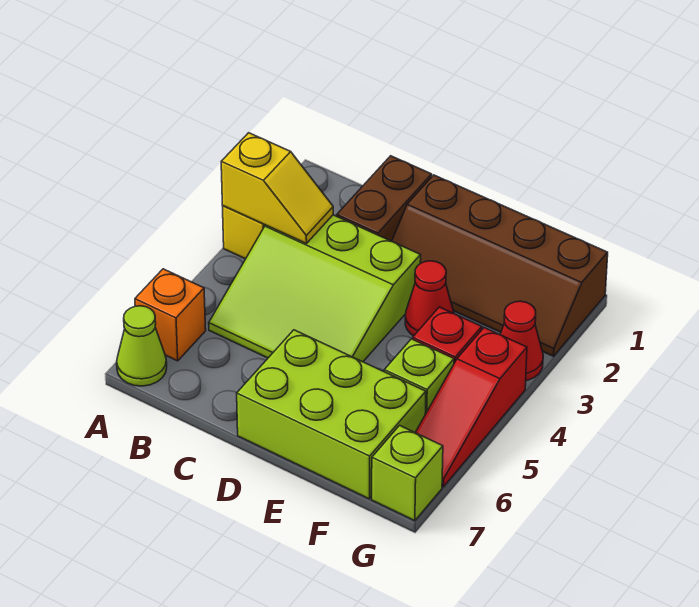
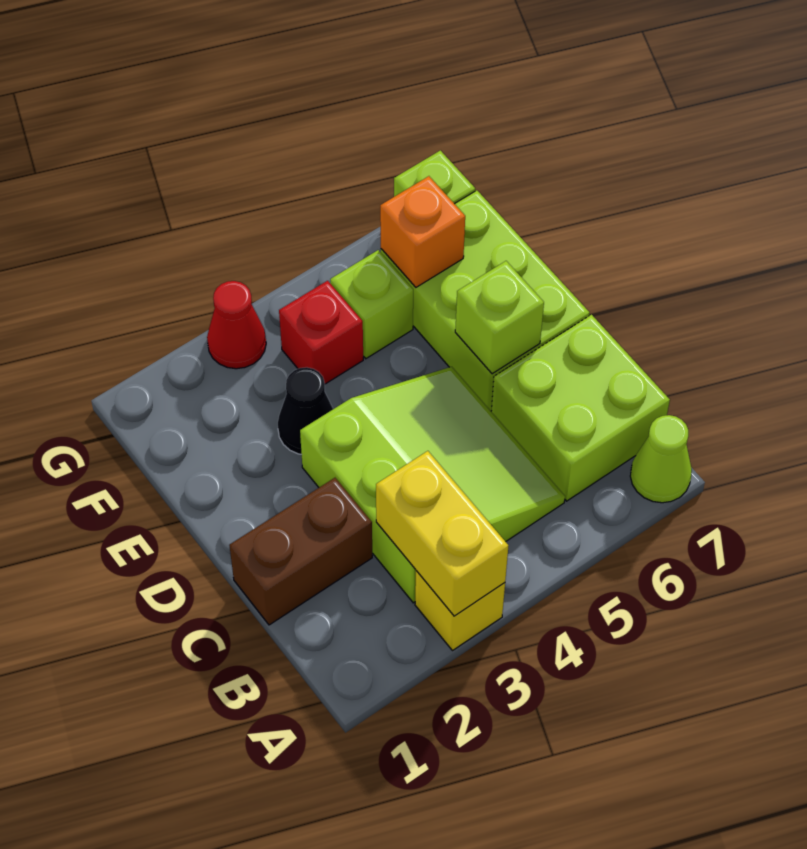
yellow 1x2 slope [221,133,333,244] -> yellow 1x2 brick [376,451,508,616]
orange 1x1 brick [135,269,206,361] -> orange 1x1 brick moved to [380,176,465,287]
none -> lime 2x2 brick [491,315,670,501]
brown 2x4 slope [392,175,608,356] -> none
none -> lime 1x1 brick [455,261,544,374]
red 1x1 cone [405,261,454,336] -> black 1x1 cone [278,367,333,454]
red 1x3 slope [415,328,527,487] -> none

